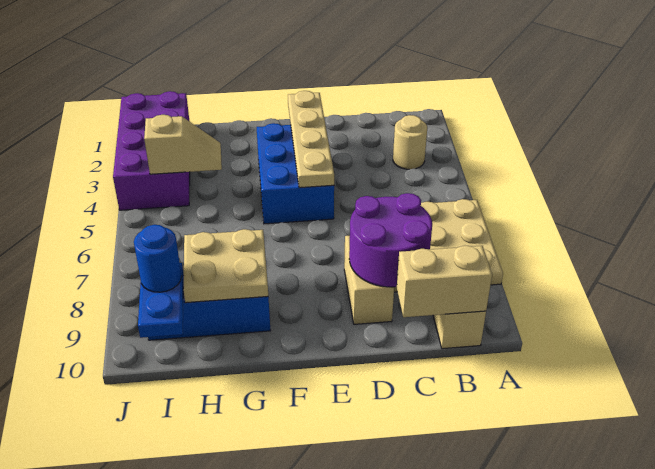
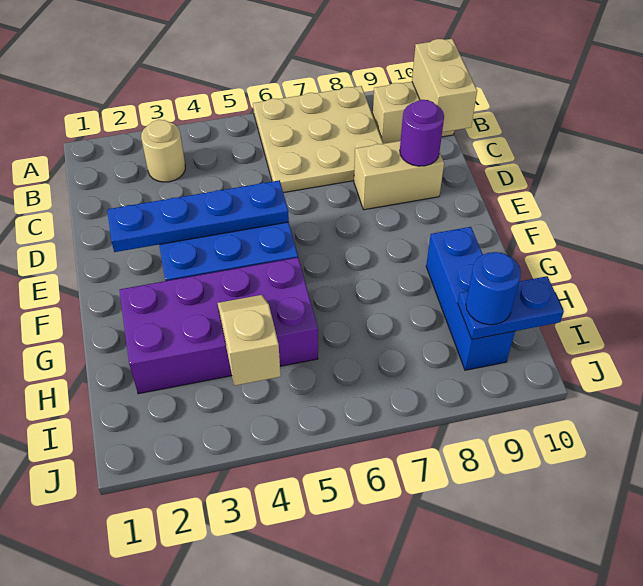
purple 2x2 round brick [349,193,432,287] -> purple 1x1 round brick [400,100,444,166]
tan 1x4 plate [288,91,334,188] -> blue 1x4 plate [107,180,289,252]
tan 2x2 plate [183,229,268,303] -> none
purple 2x4 brick [113,91,190,210] -> purple 2x4 brick moved to [119,258,318,394]

